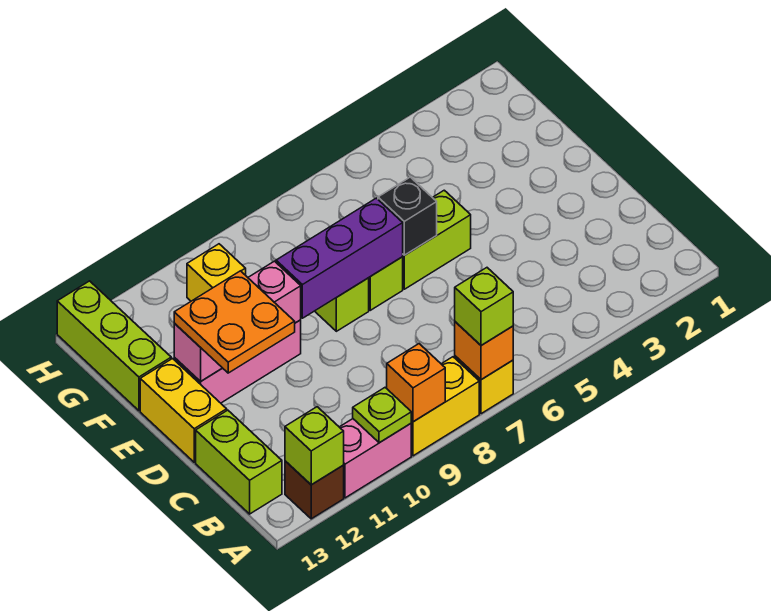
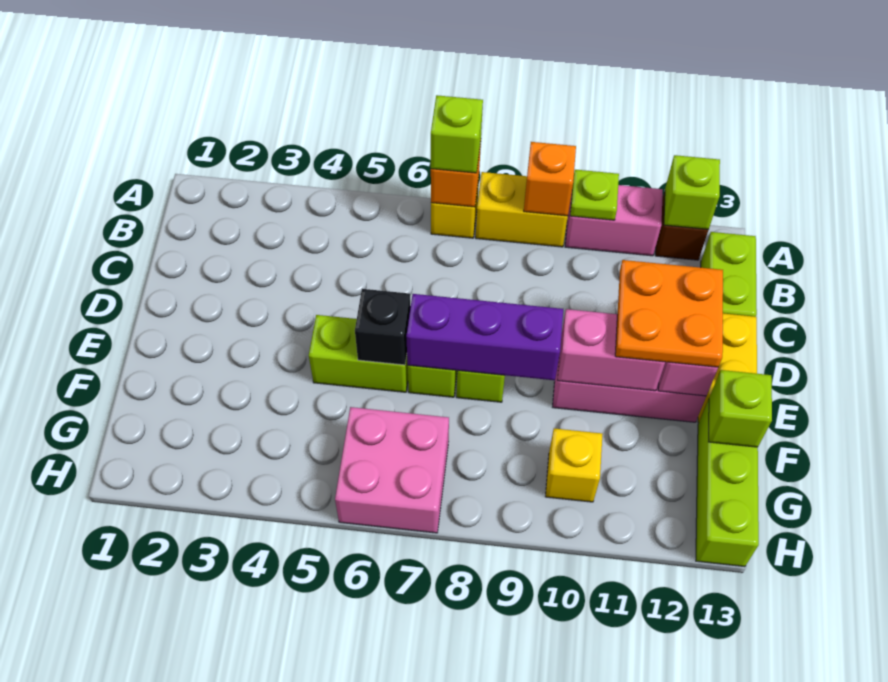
none -> lime 1x1 brick [709,370,772,447]
none -> pink 2x2 brick [335,407,449,533]

